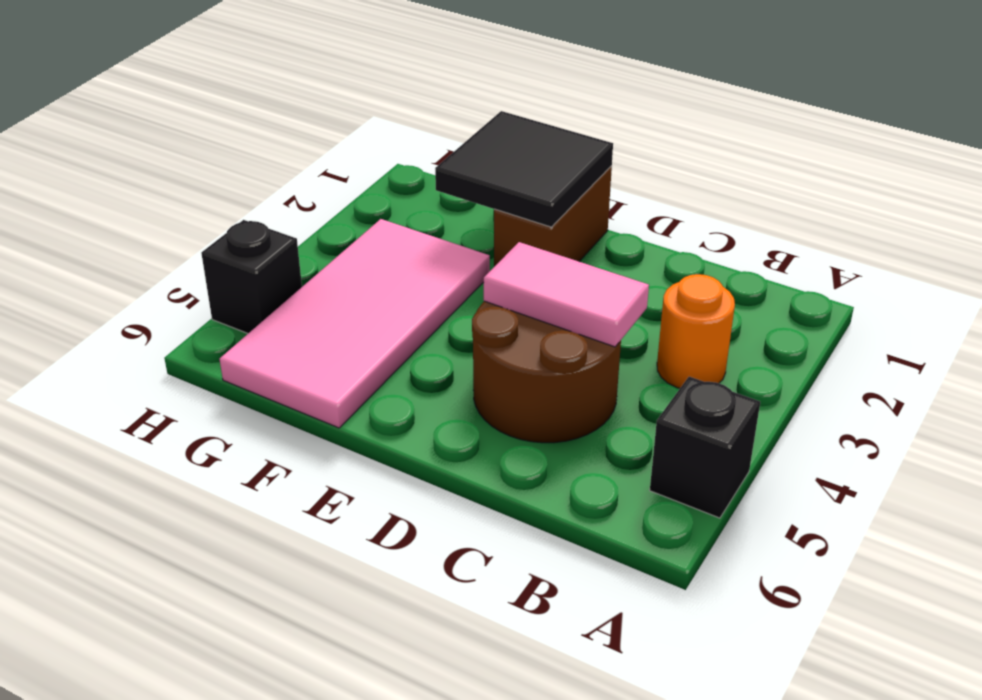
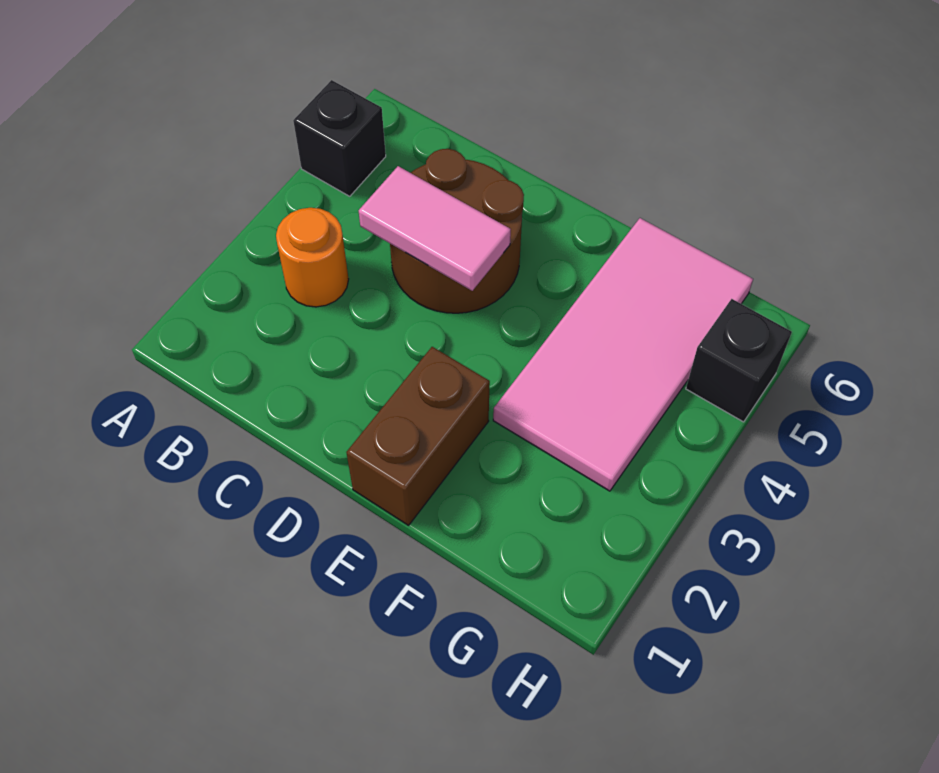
black 2x2 tile [435,111,613,227] -> none

